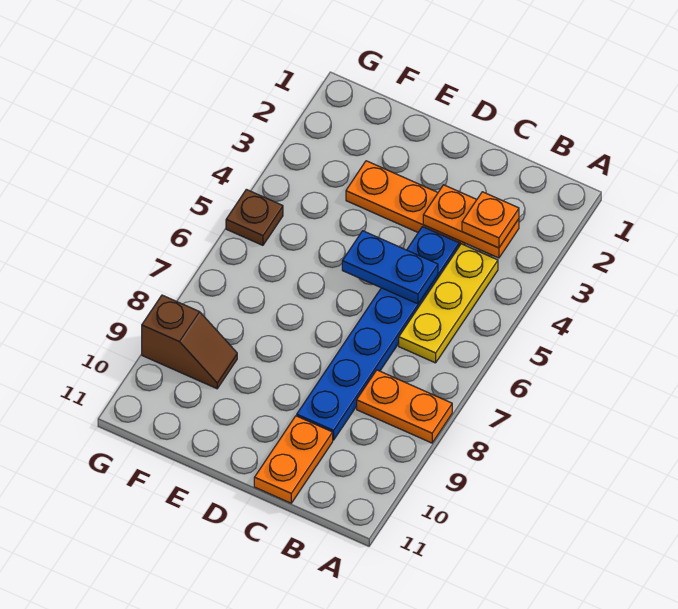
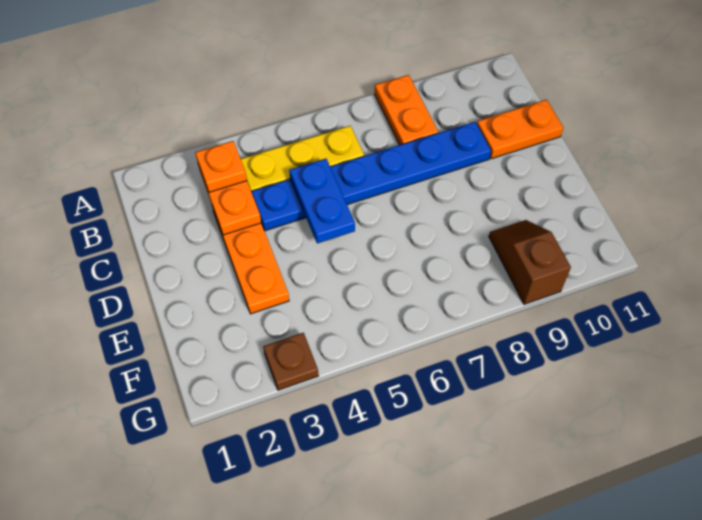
brown 1x1 plate [226,189,283,245] -> brown 1x1 plate moved to [263,333,318,390]

